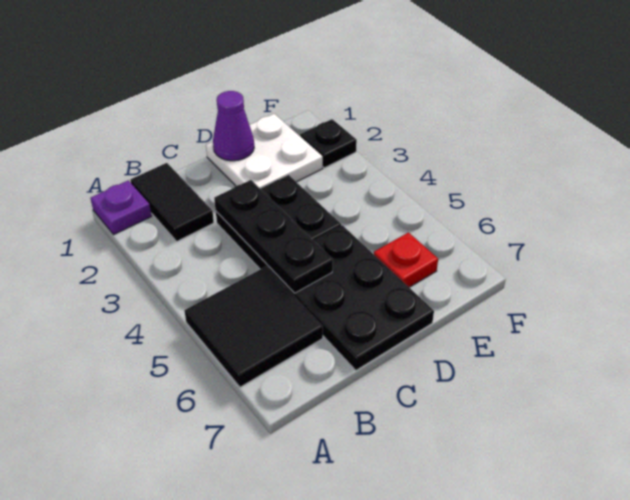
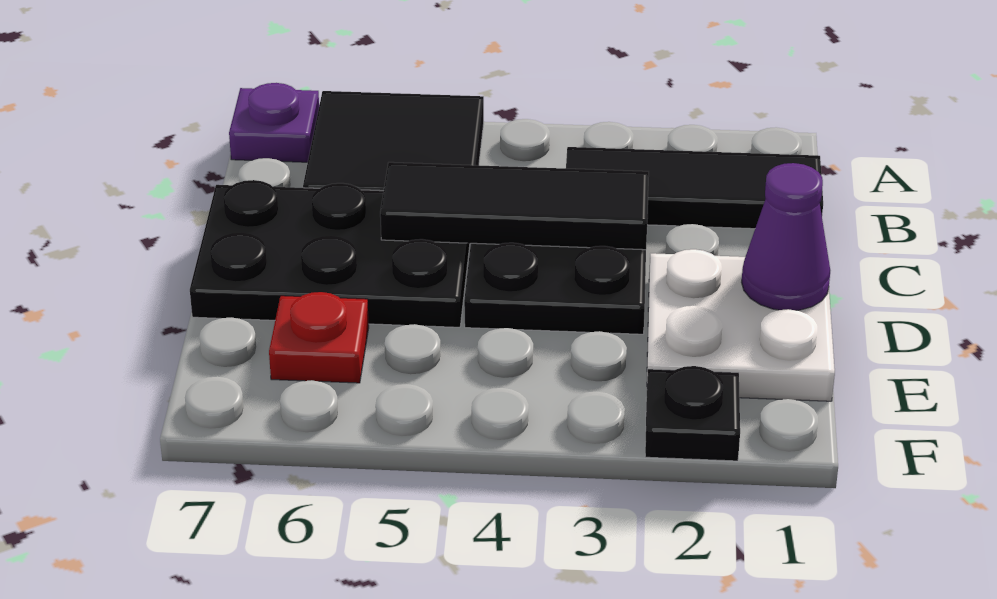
purple 1x1 plate [90,180,152,234] -> purple 1x1 plate moved to [229,83,319,162]
black 1x2 tile [130,163,214,241] -> black 1x3 tile [566,147,823,229]
black 1x3 plate [214,180,333,293] -> black 1x3 tile [380,162,649,250]

